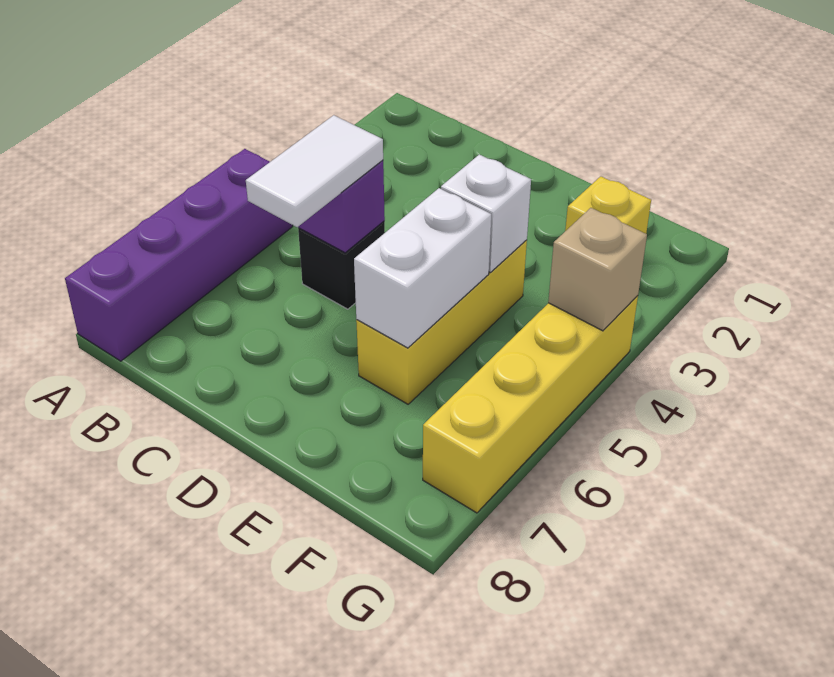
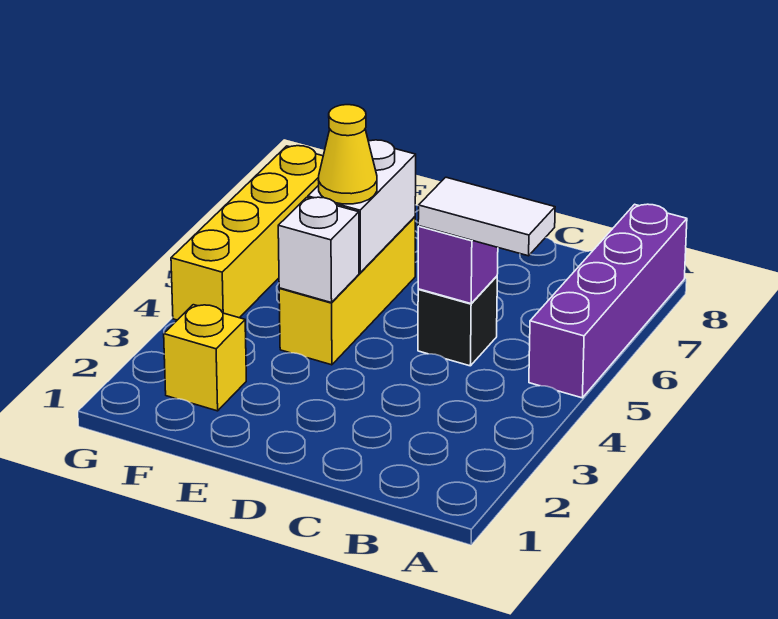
white 1x2 tile [246,115,383,227] -> white 1x2 tile turned to [418,177,555,256]
none -> yellow 1x1 cone [319,105,377,204]
tan 1x1 brick [548,208,647,331] -> none

